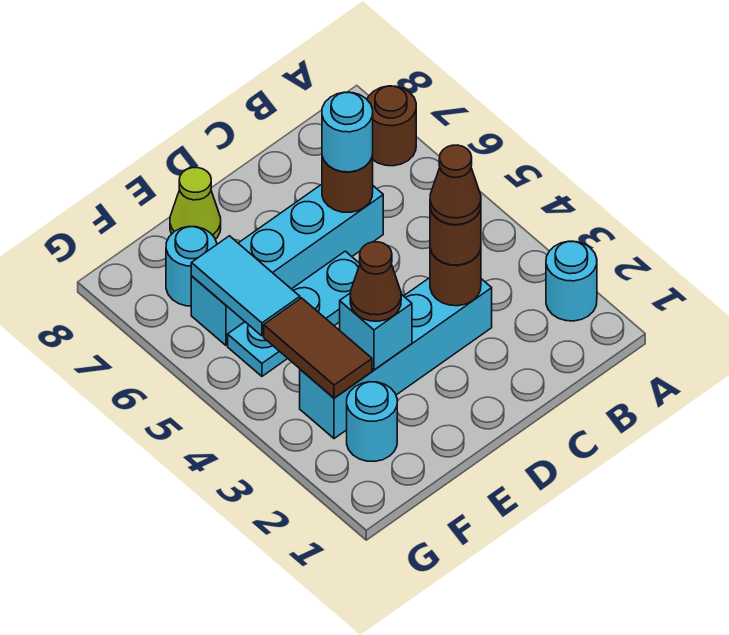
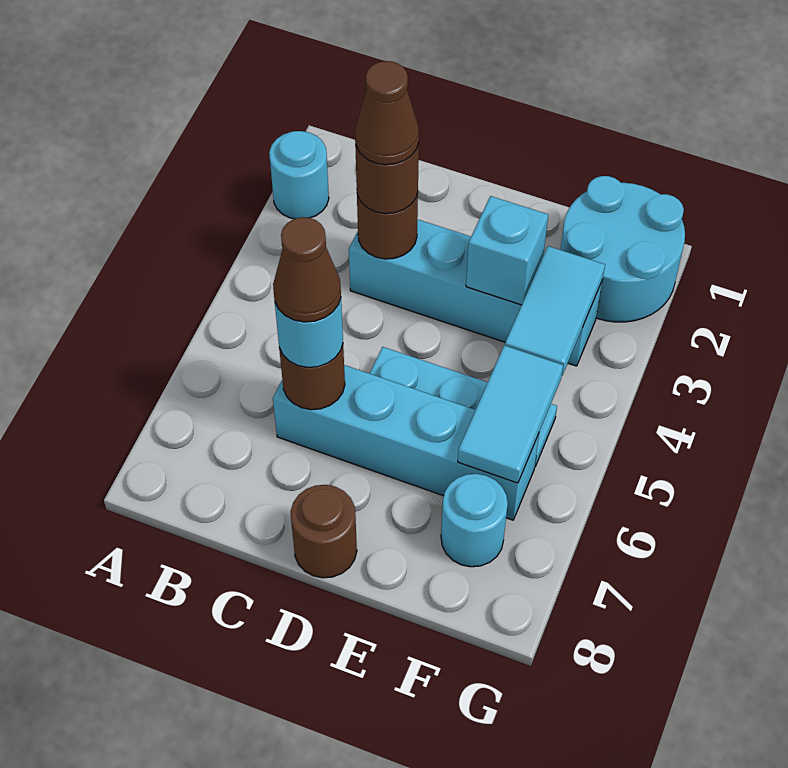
brown 1x1 round brick [367,86,416,166] -> brown 1x1 round brick moved to [291,485,357,578]
brown 1x1 cone [350,242,401,321] -> brown 1x1 cone moved to [273,217,341,322]
lime 1x1 cone [170,168,221,239] -> none
cyan 1x1 round brick [347,382,397,461] -> cyan 2x2 round brick [560,176,685,322]
brown 1x2 tile [264,298,372,398] -> cyan 1x2 tile [505,246,605,375]

